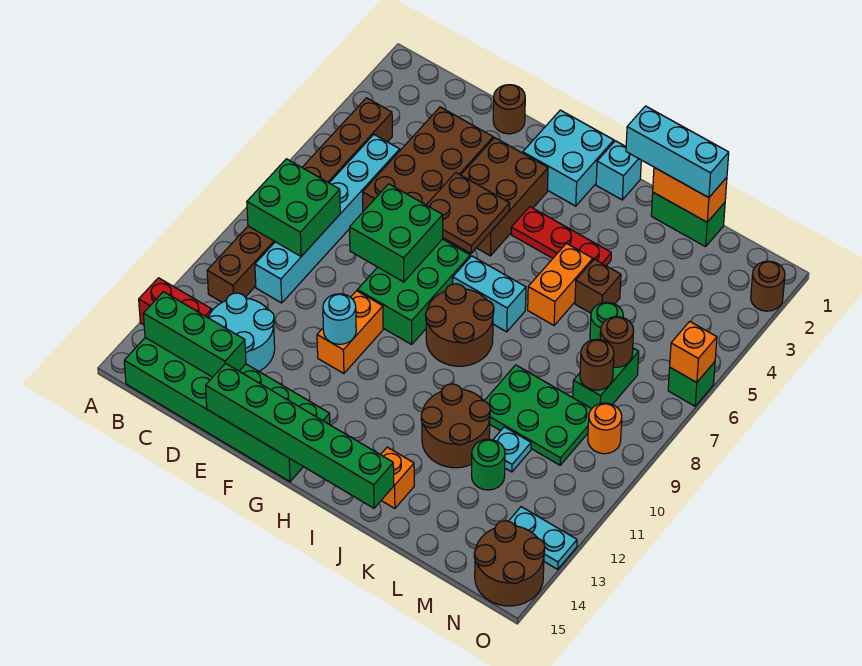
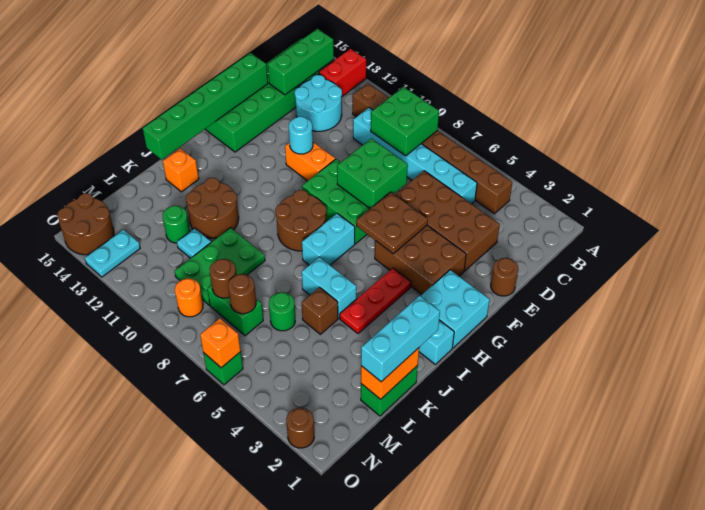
orange 1x2 brick [528,243,593,325] -> cyan 1x2 brick [302,257,356,318]

